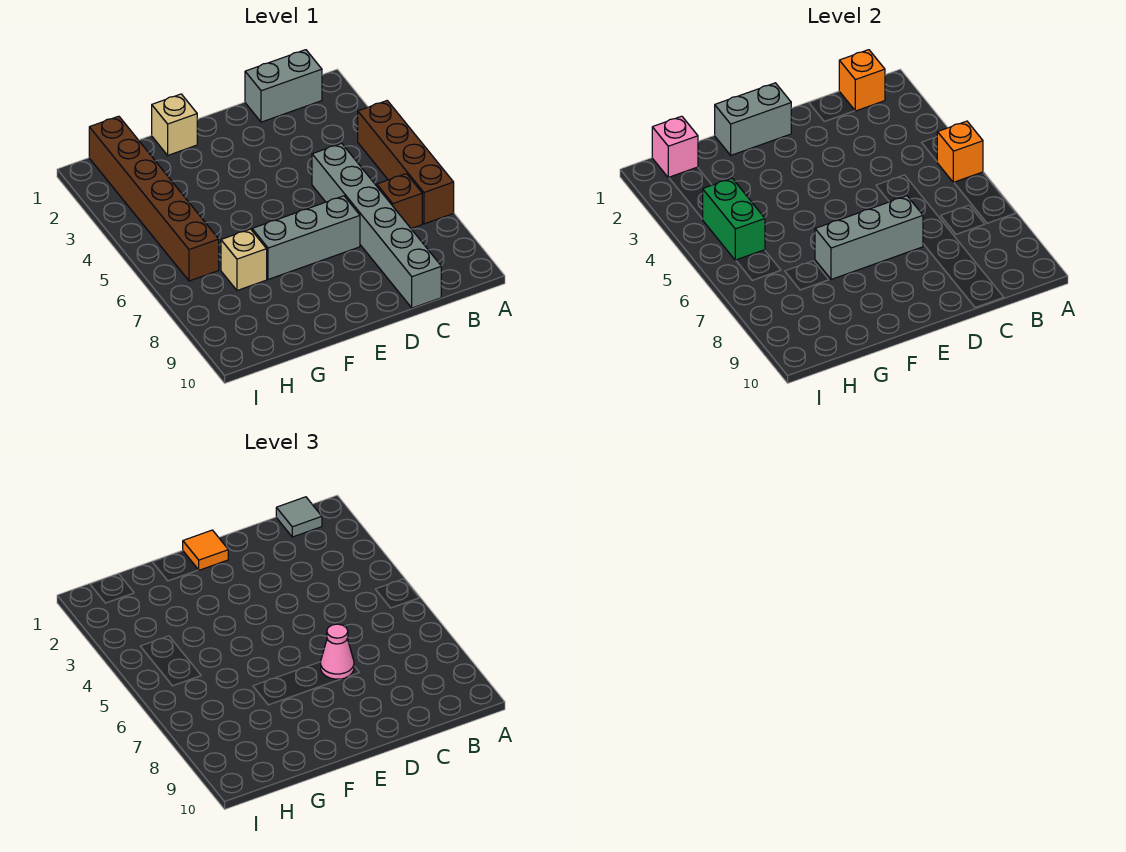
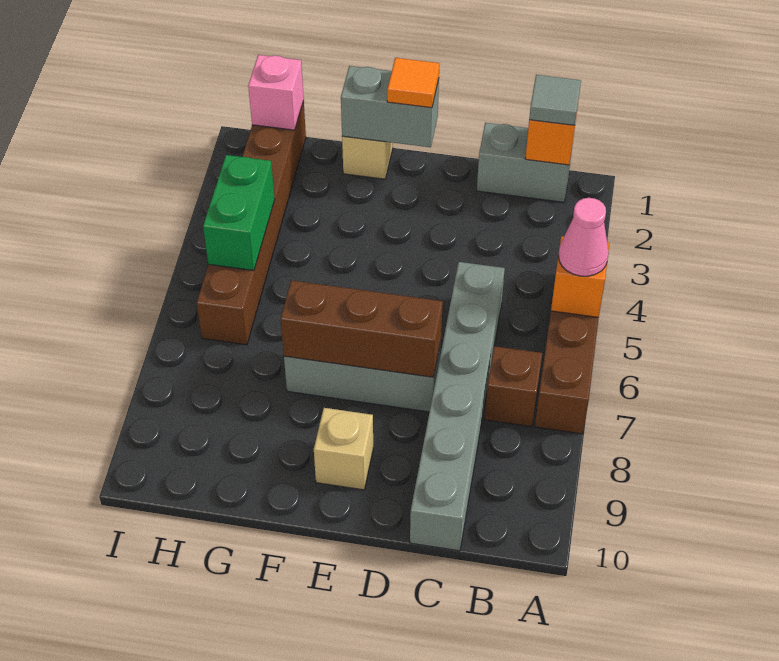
grey 1x3 brick [815,196,923,279] -> brown 1x3 brick [281,280,443,377]
pink 1x1 cone [321,624,354,679] -> pink 1x1 cone moved to [559,198,609,276]
tan 1x1 brick [221,229,267,291] -> tan 1x1 brick moved to [314,408,373,490]

